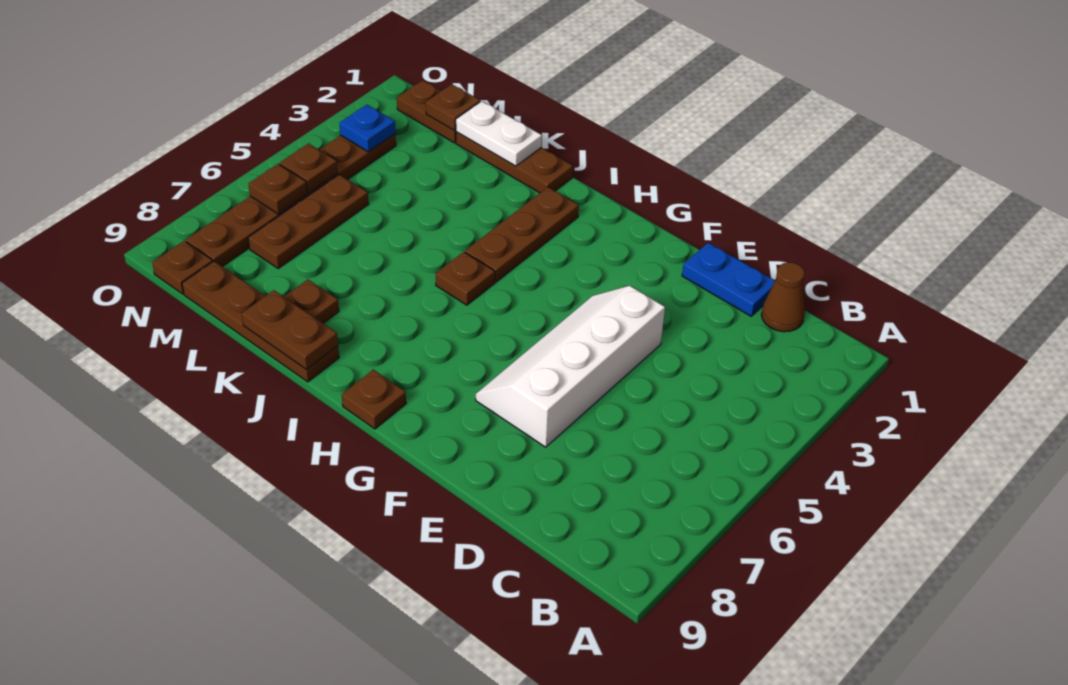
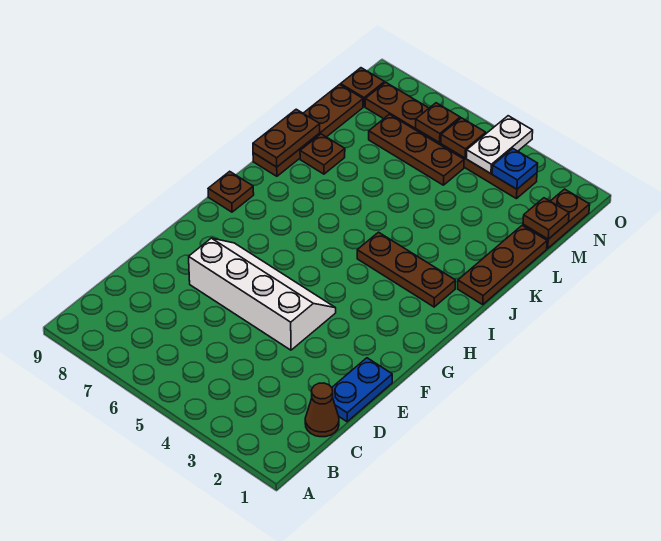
brown 1x1 plate [435,252,495,305] -> none
white 1x2 plate [456,101,542,166] -> white 1x2 plate moved to [466,116,533,174]

